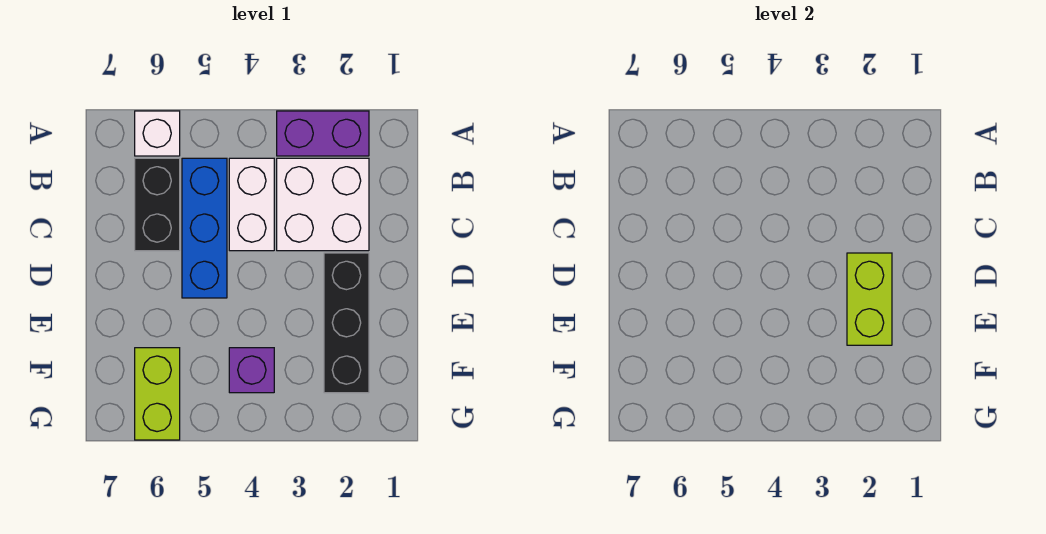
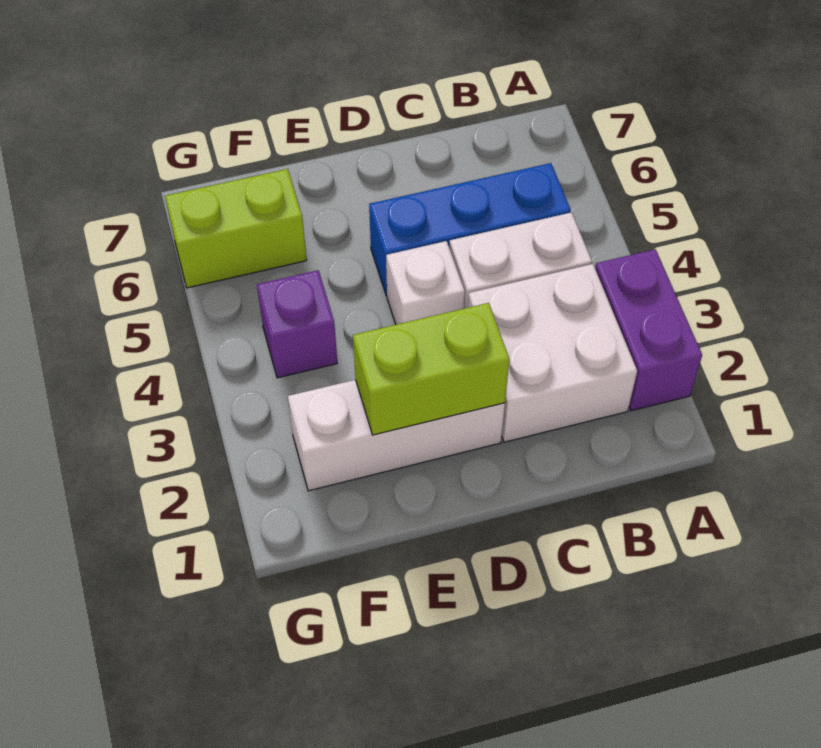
white 1x1 brick [135,111,180,156] -> white 1x1 brick moved to [386,241,465,324]
black 1x2 brick [135,158,180,251] -> none
black 1x3 brick [324,253,369,393] -> white 1x3 brick [288,380,505,491]

